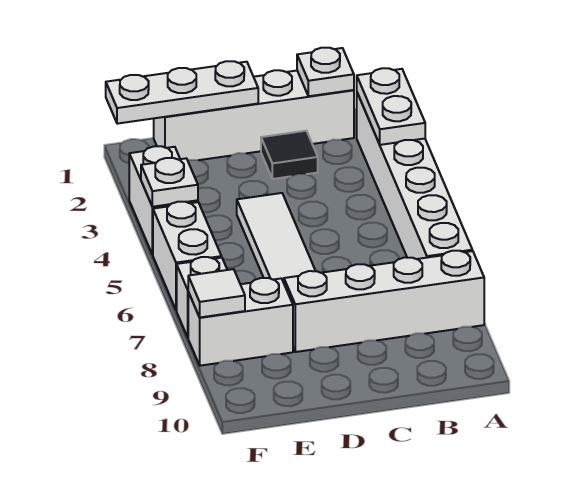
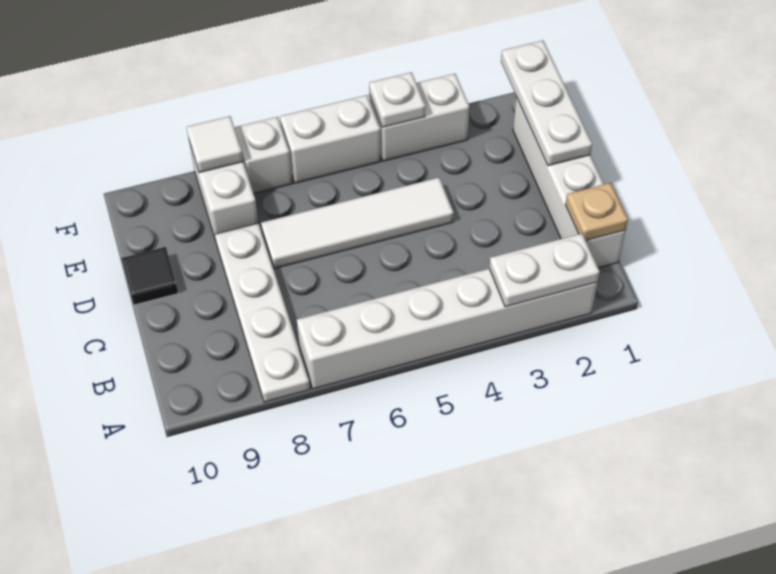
white 1x4 brick [284,251,484,352] -> white 1x4 plate [215,223,310,402]
white 1x1 plate [297,48,354,96] -> tan 1x1 plate [565,183,628,241]
black 1x1 tile [261,131,318,179] -> black 1x1 tile moved to [121,247,178,305]

